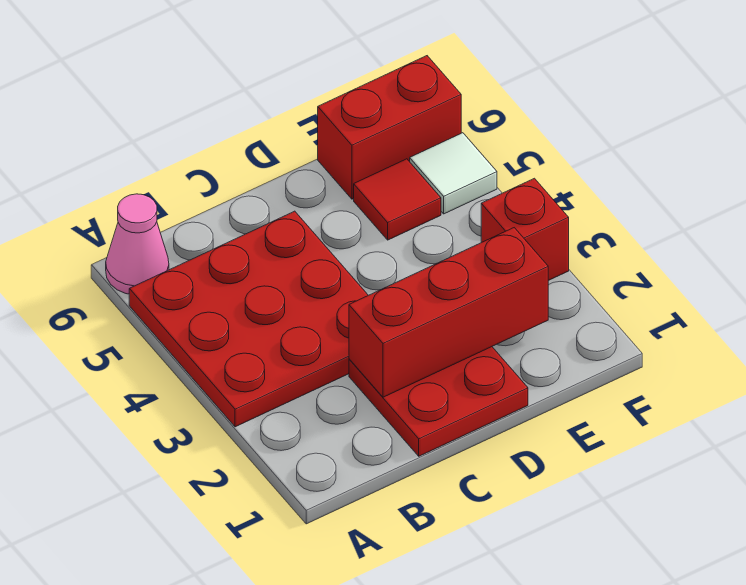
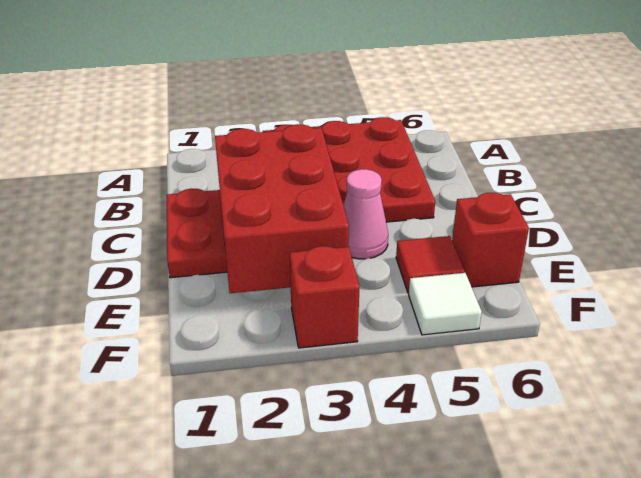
pink 1x1 cone [106,194,169,294] -> pink 1x1 cone moved to [343,169,388,259]
red 1x3 brick [349,228,548,397] -> red 2x3 brick [215,124,349,293]
red 1x2 brick [318,56,461,199] -> red 1x1 brick [452,193,529,287]

